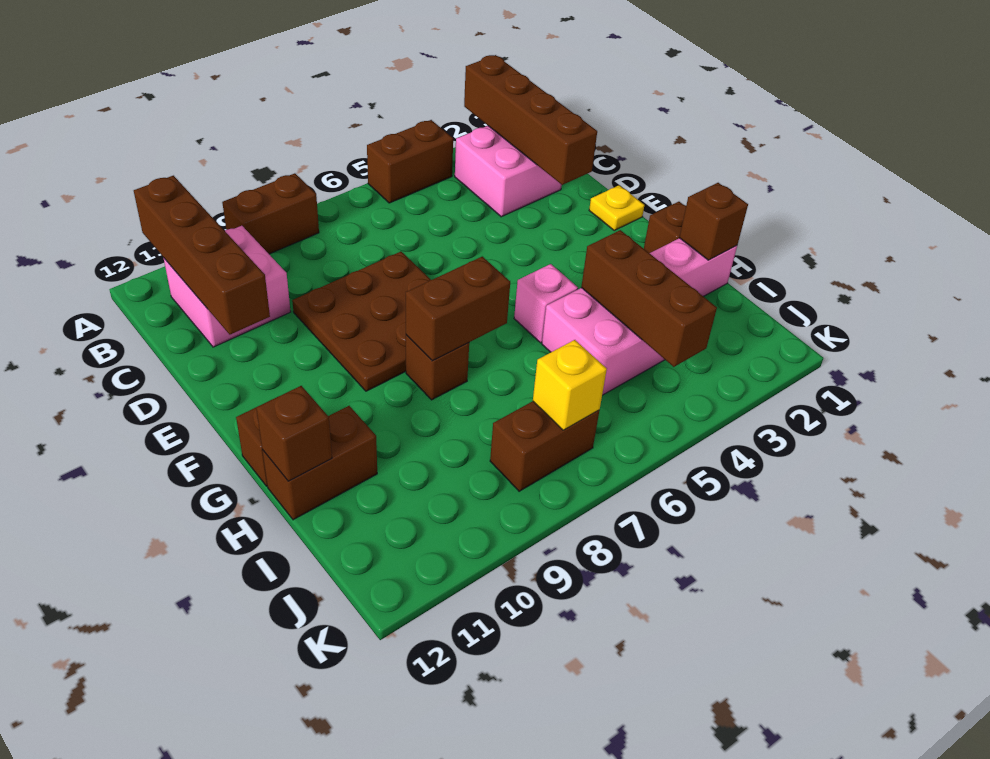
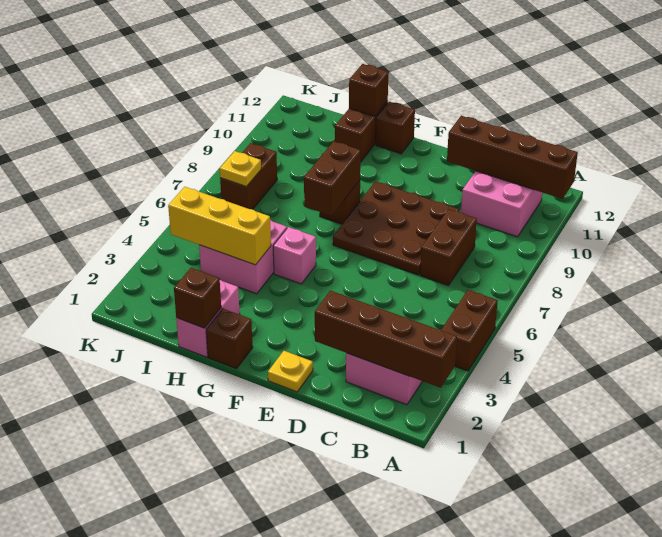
brown 1x2 brick [222,173,319,254] -> brown 1x2 brick moved to [420,209,477,285]
brown 1x3 brick [581,230,717,367] -> yellow 1x3 brick [168,187,271,265]
yellow 1x1 brick [533,340,607,430] -> yellow 1x1 plate [220,151,261,187]

